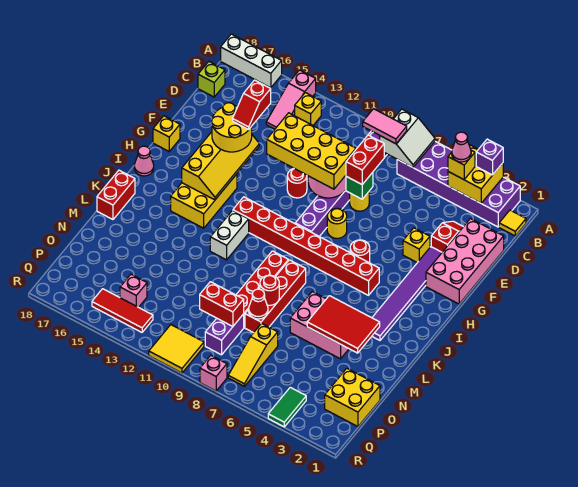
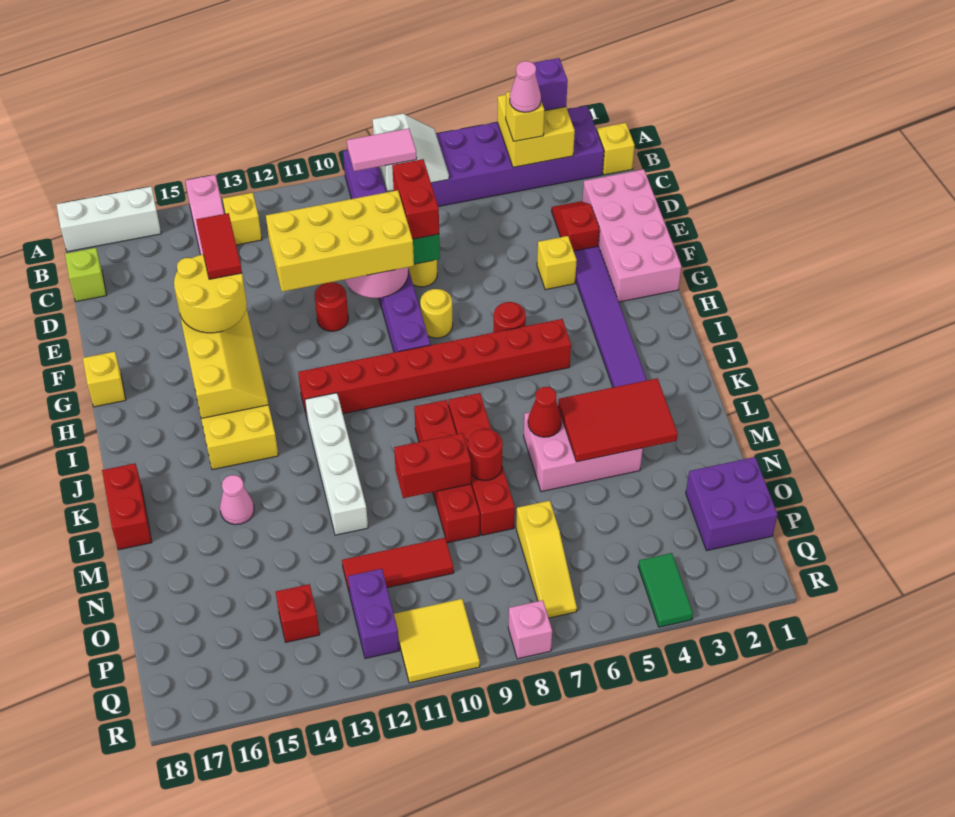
yellow 1x1 tile [499,210,526,236] -> yellow 1x1 brick [597,123,635,175]
red 1x2 slope [233,80,271,130] -> red 1x2 tile [196,213,242,279]
pink 1x1 cone [134,146,154,176] -> pink 1x1 cone moved to [220,475,254,525]
white 1x2 brick [210,211,249,260] -> white 1x4 brick [305,393,368,535]
red 1x1 cone [249,289,268,319] -> red 1x1 cone moved to [528,387,562,437]
yellow 2x2 brick [325,368,380,427] -> purple 2x2 brick [686,457,778,551]
purple 1x2 brick [205,314,244,355] -> purple 1x2 brick moved to [348,569,399,659]
red 1x2 brick [200,282,244,326] -> red 1x2 brick moved to [394,433,471,498]
pink 1x1 brick [120,274,147,307] -> red 1x1 brick [276,584,320,642]
red 1x3 tile [92,289,153,332] -> red 1x3 tile moved to [342,538,454,593]

